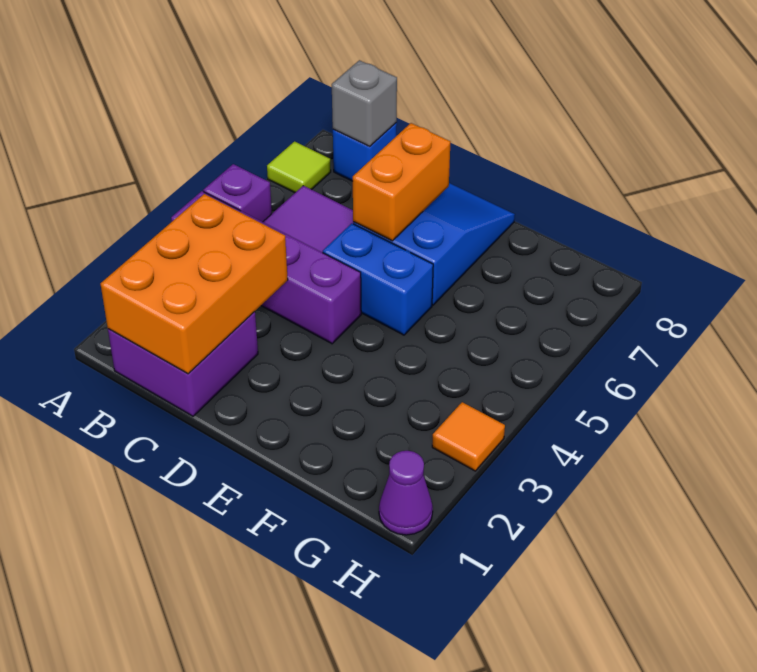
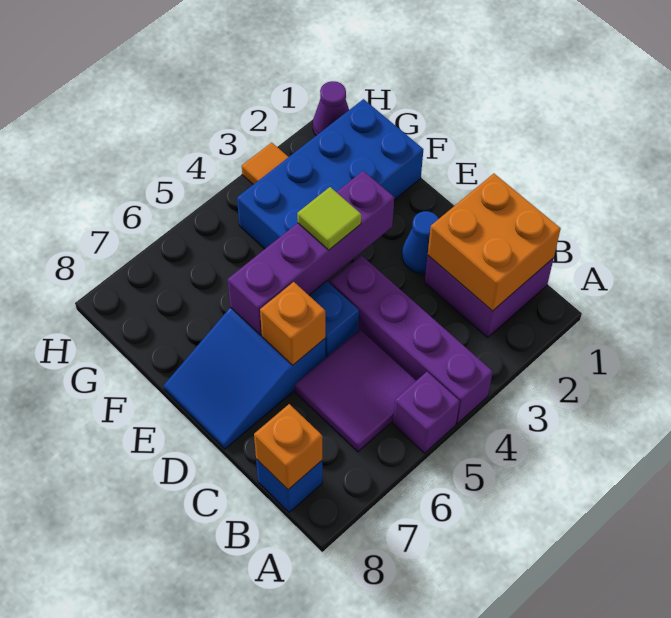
lime 1x1 tile [267,141,331,193] -> lime 1x1 tile moved to [297,187,361,250]
orange 2x3 brick [101,194,288,374] -> orange 2x2 brick [428,173,561,311]
grey 1x1 brick [332,60,397,146] -> orange 1x1 brick [254,404,322,490]
none -> blue 1x1 cone [402,211,439,274]
orange 1x2 brick [353,123,450,241] -> orange 1x1 brick [260,282,325,365]
none -> purple 1x4 brick [228,171,394,335]
none -> blue 2x4 brick [237,99,423,249]

